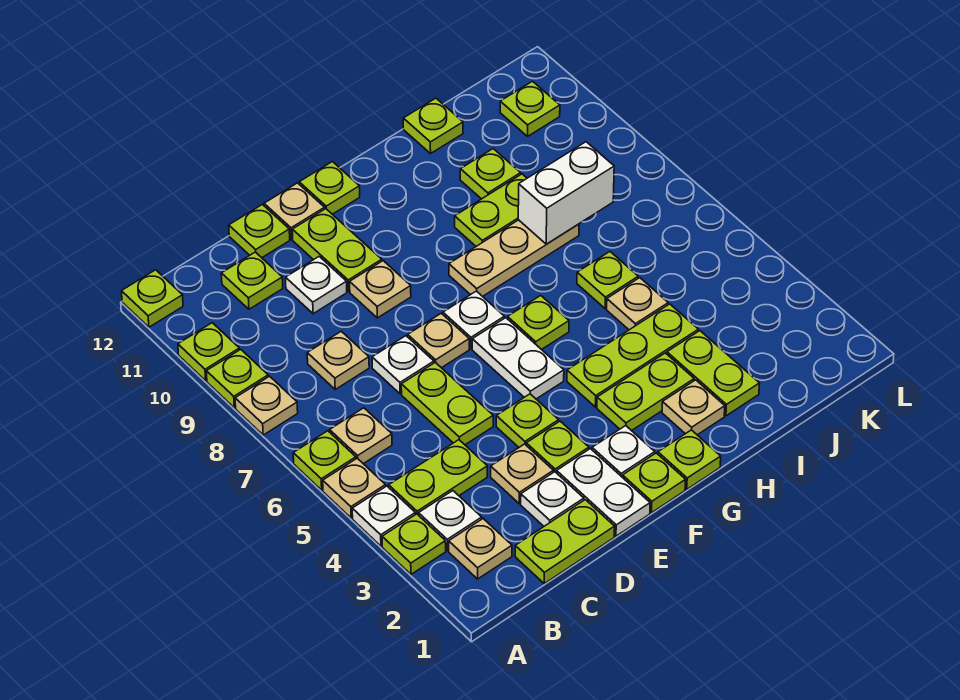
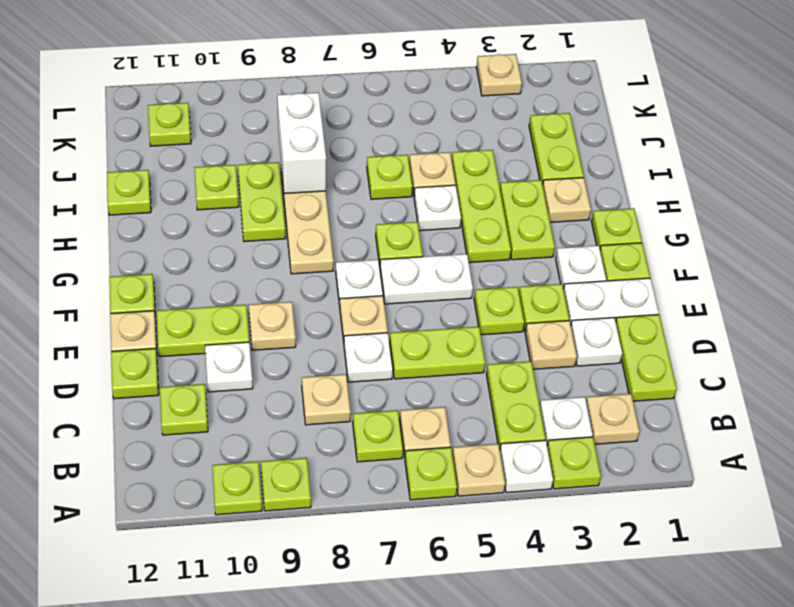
tan 1x1 plate [235,376,298,435] -> tan 1x1 plate moved to [476,54,522,96]
lime 1x1 plate [121,270,183,327] -> lime 1x1 plate moved to [353,410,403,462]
none -> white 1x1 plate [414,185,461,231]
lime 1x2 plate [667,331,759,416] -> lime 1x2 plate turned to [529,113,584,185]

